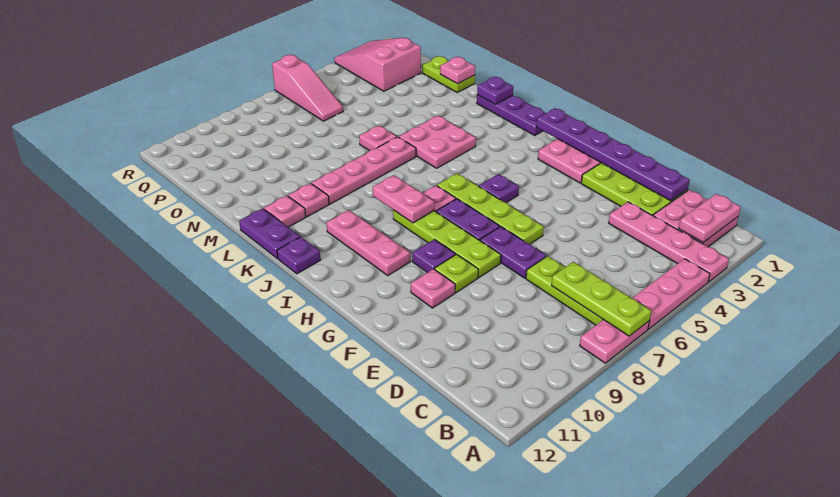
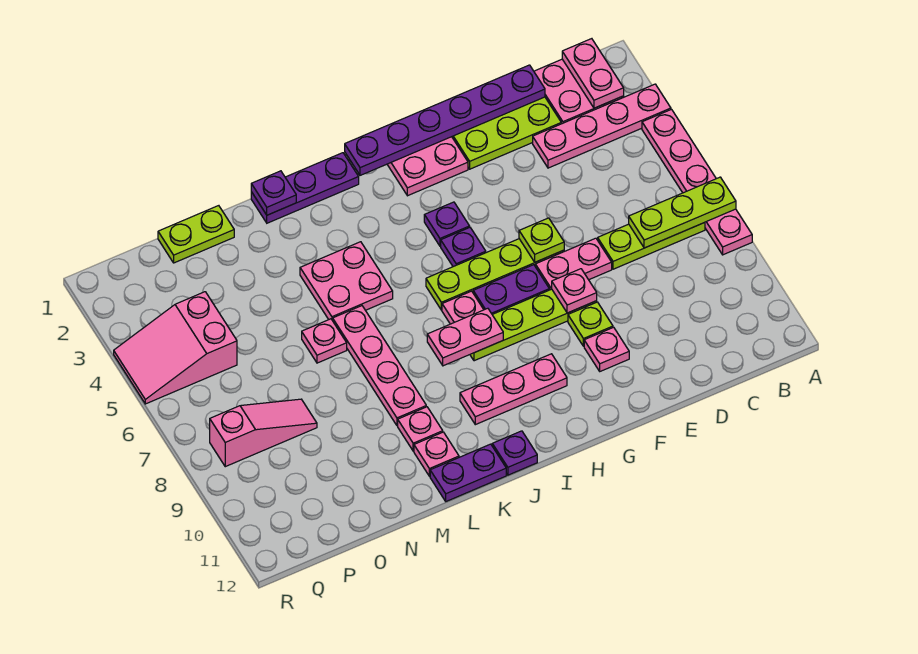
purple 1x2 plate [480,226,546,278] -> pink 1x2 plate [535,238,612,290]
none -> lime 1x1 plate [519,218,564,262]
purple 1x1 plate [412,239,455,273] -> purple 1x1 plate moved to [424,202,470,246]
pink 1x1 plate [440,57,475,84] -> pink 1x1 plate moved to [552,269,597,313]
pink 2x3 slope [334,38,421,91] -> pink 2x3 slope moved to [114,292,237,404]
pink 1x3 slope [272,55,343,121] -> pink 1x3 slope moved to [210,399,317,467]

